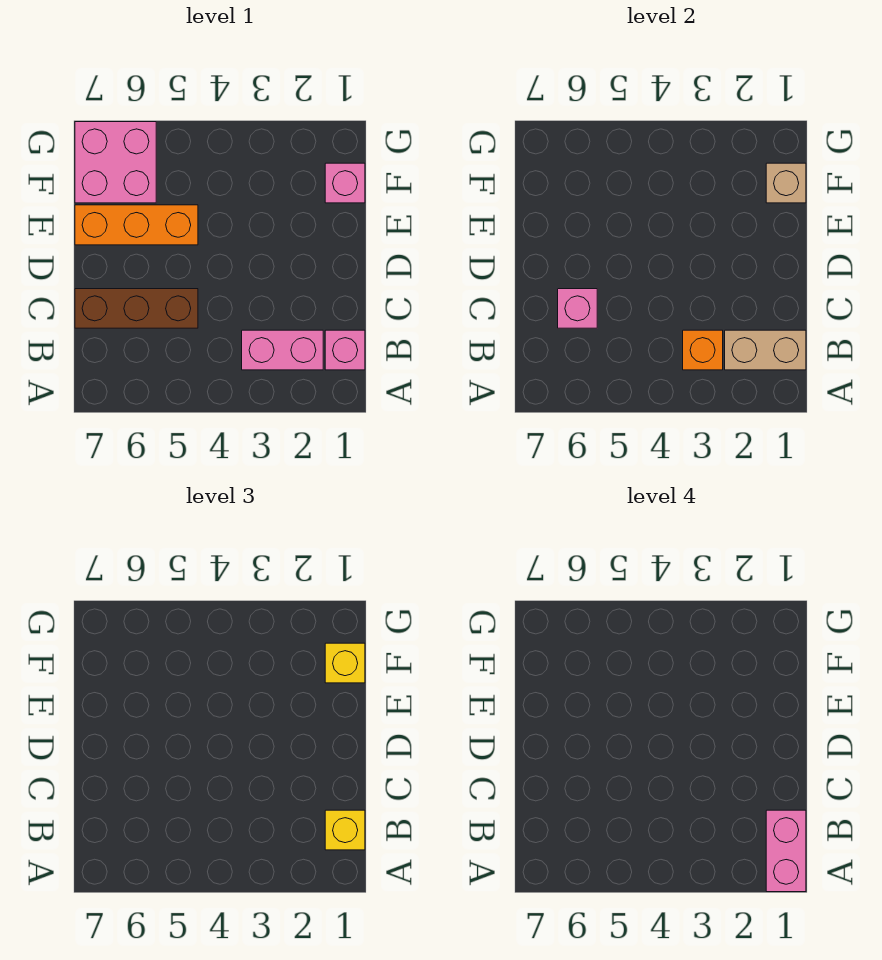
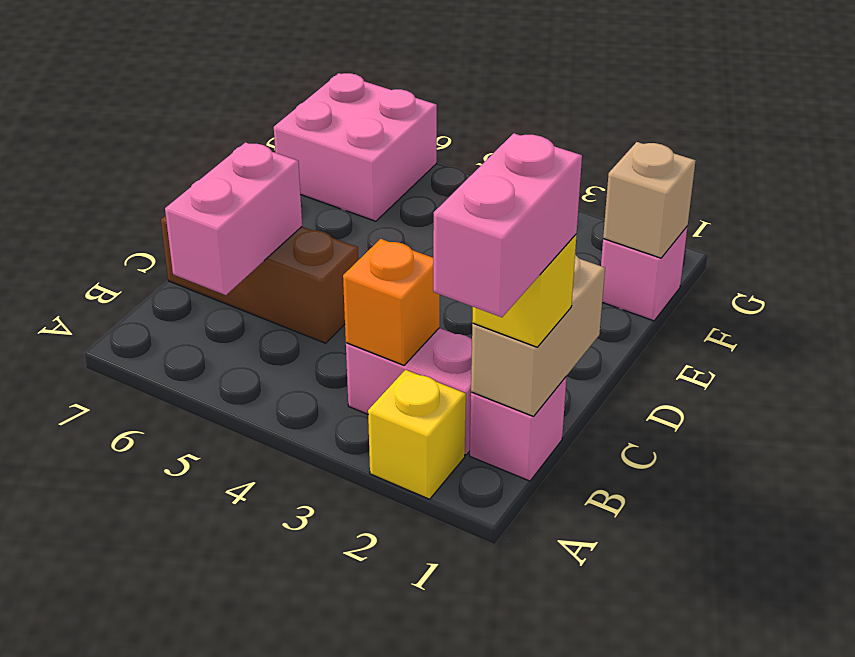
tan 1x2 brick [725,330,806,370] -> tan 1x2 brick turned to [471,255,605,416]
pink 1x1 brick [558,289,597,328] -> pink 1x2 brick [165,142,302,295]
orange 1x3 brick [75,205,198,245] -> none
yellow 1x1 brick [325,643,365,683] -> yellow 1x1 brick moved to [368,370,466,499]

